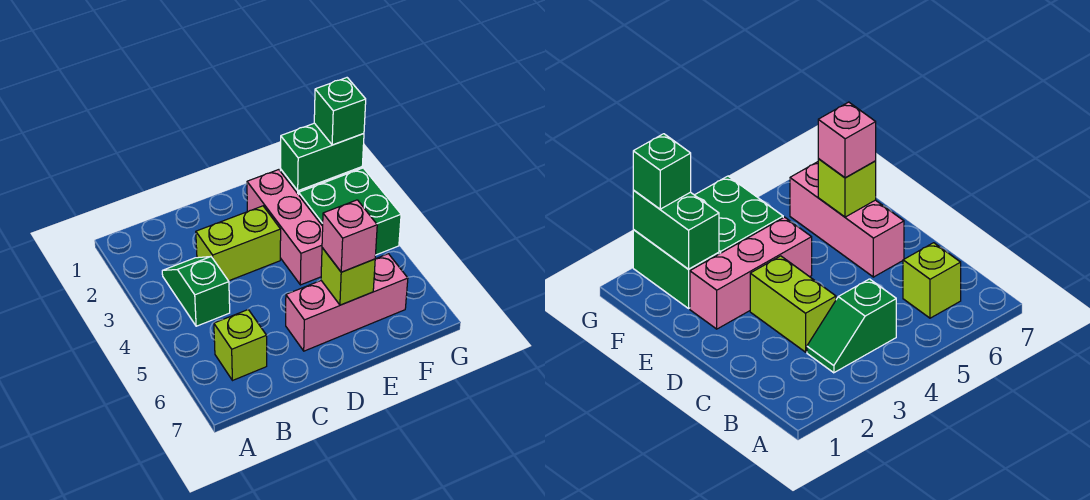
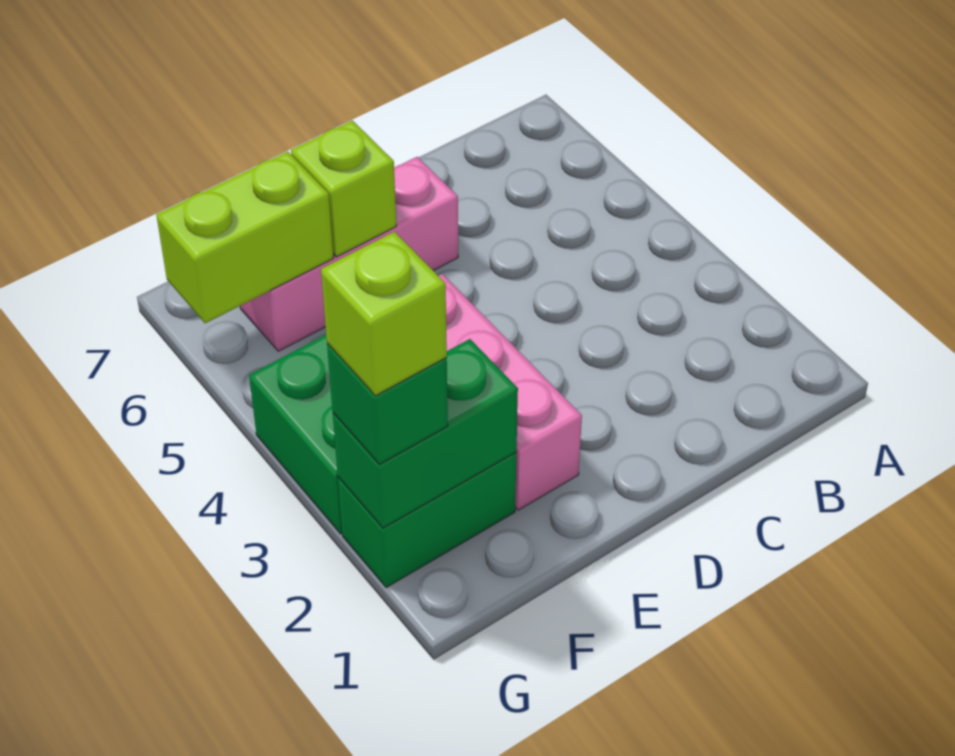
green 1x2 slope [162,257,230,326] -> none
lime 1x1 brick [214,310,267,381] -> lime 1x1 brick moved to [321,232,447,396]
lime 1x2 brick [196,206,281,281] -> lime 1x2 brick moved to [156,151,333,323]
pink 1x1 brick [322,200,377,272] -> none

